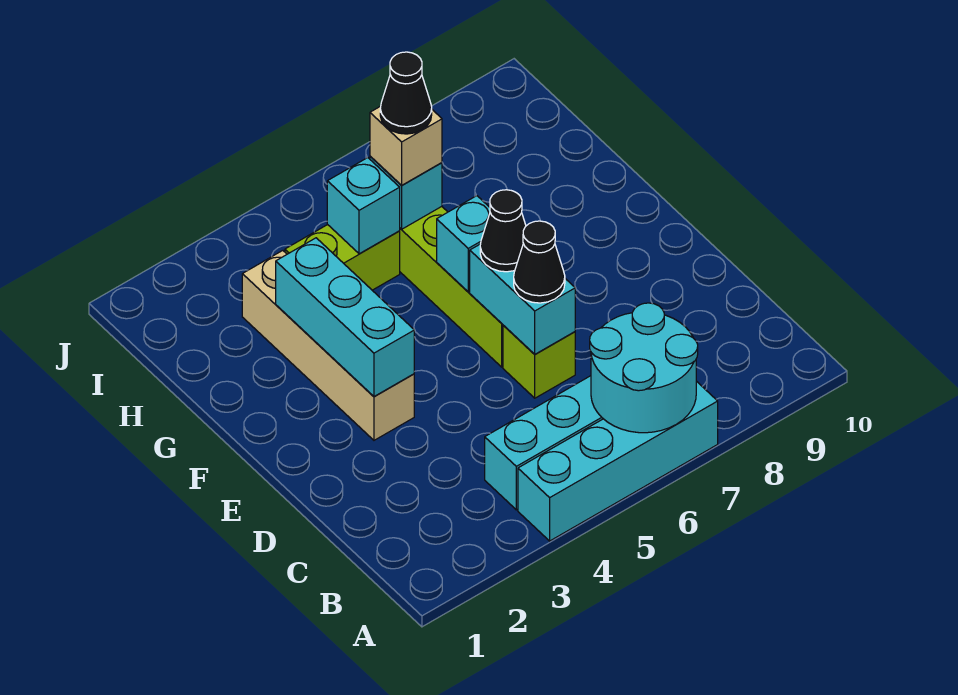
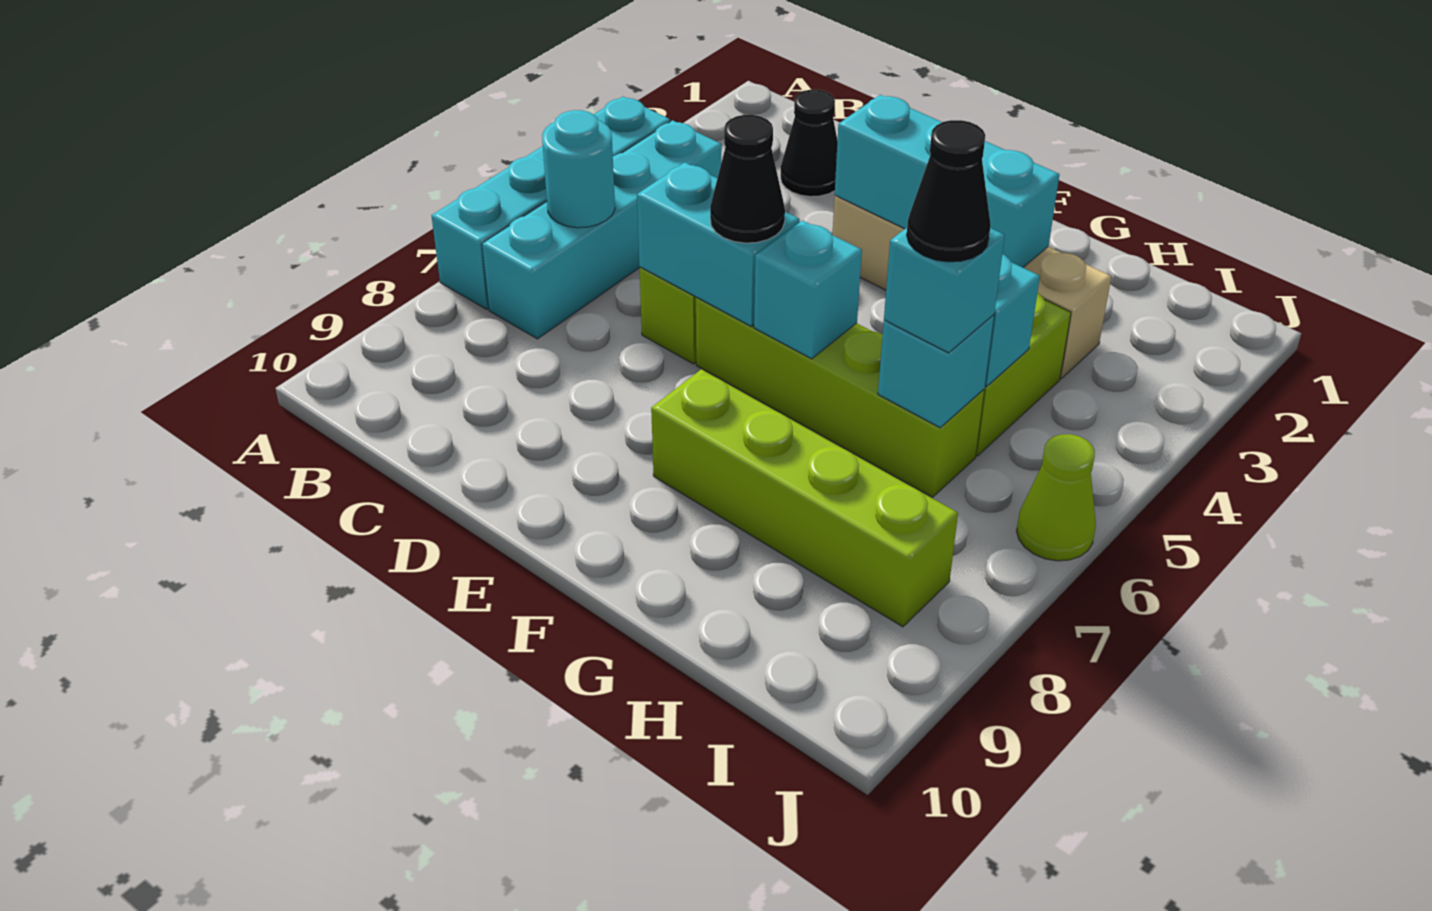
cyan 2x2 round brick [590,303,698,433] -> cyan 1x1 round brick [542,110,615,228]
black 1x1 cone [514,221,565,303] -> black 1x1 cone moved to [781,90,837,197]
none -> lime 1x4 brick [651,369,958,627]
tan 1x1 brick [370,106,442,185] -> cyan 1x1 brick [884,228,1005,353]
none -> lime 1x1 cone [1017,434,1096,561]

